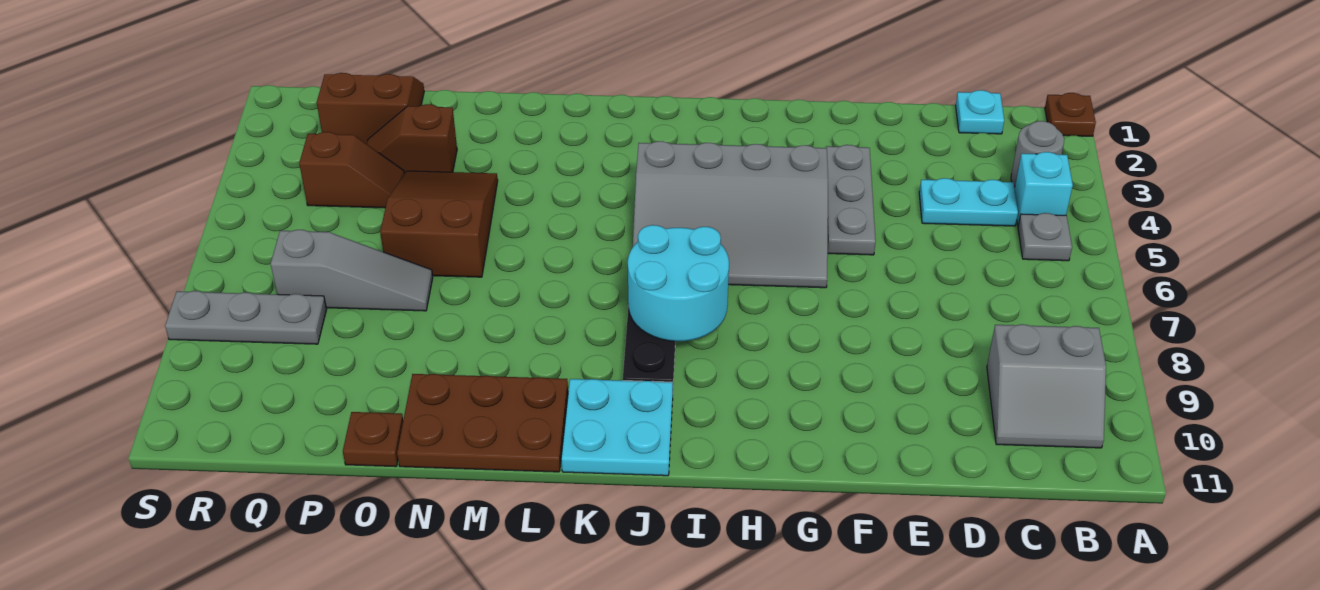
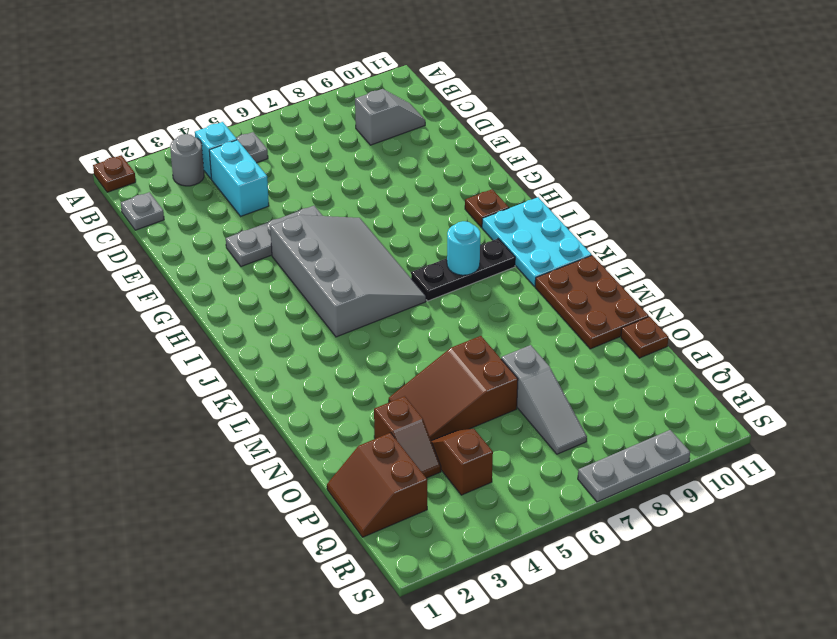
grey 2x2 slope [987,324,1106,448] -> grey 1x2 slope [355,89,425,145]
cyan 1x1 plate [956,90,1004,134] -> grey 1x1 plate [121,192,164,230]
cyan 1x2 plate [919,178,1018,226] -> cyan 1x2 brick [209,140,269,216]
none -> brown 1x1 plate [465,189,509,227]
cyan 2x2 round brick [628,225,729,341] -> cyan 1x1 round brick [447,221,480,275]
cyan 2x2 plate [561,379,673,476] -> cyan 2x3 plate [482,197,592,286]
grey 1x3 slope [271,230,433,311] -> grey 1x3 slope turned to [501,345,587,454]
grey 1x3 plate [165,291,327,344] -> grey 1x3 plate turned to [578,430,690,502]

